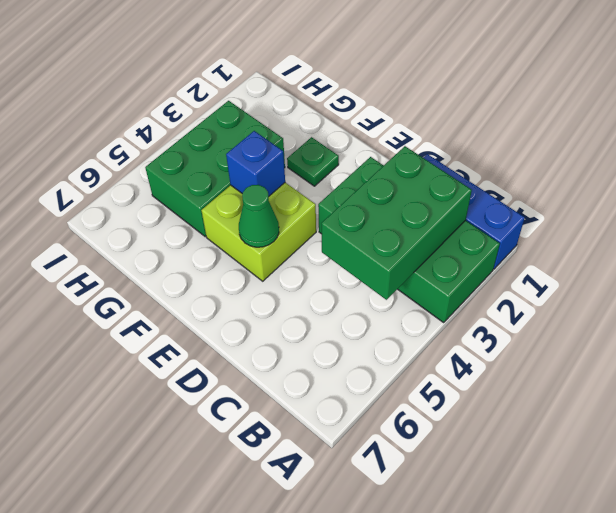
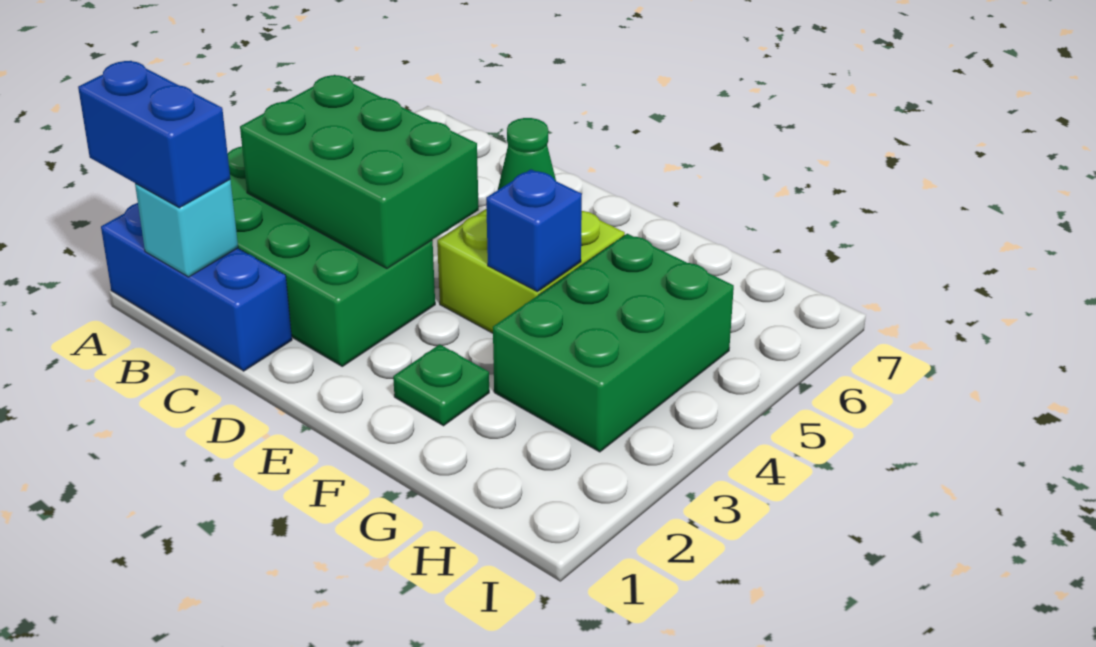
none -> blue 1x2 brick [78,61,230,208]
none -> cyan 1x1 brick [135,180,238,277]
green 2x3 brick [321,146,472,300] -> green 2x3 brick turned to [240,75,479,268]

